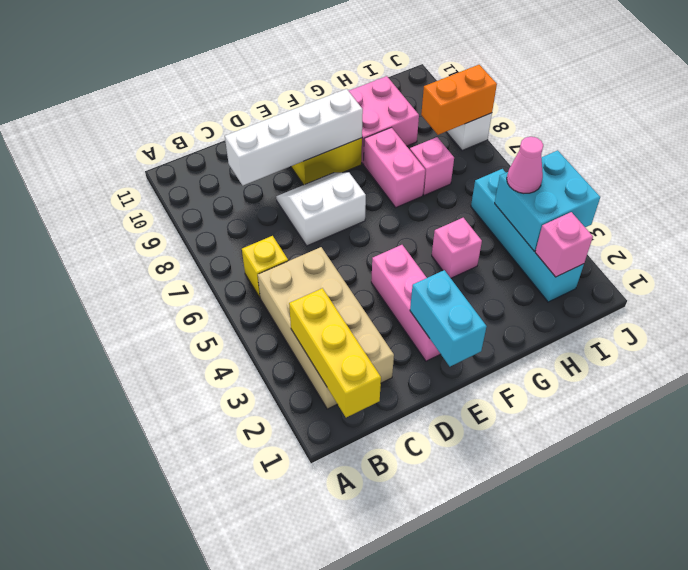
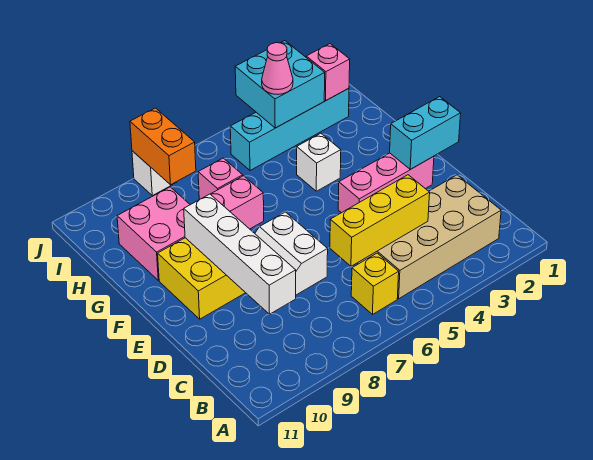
yellow 1x3 brick [289,288,381,417] -> yellow 1x3 brick moved to [330,175,430,266]
pink 1x1 brick [432,218,482,278] -> white 1x1 brick [297,133,341,191]

